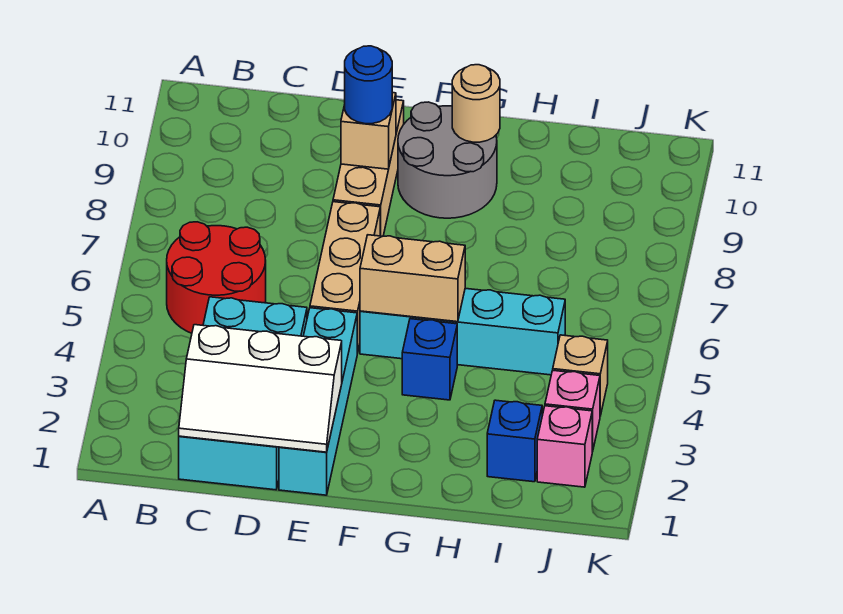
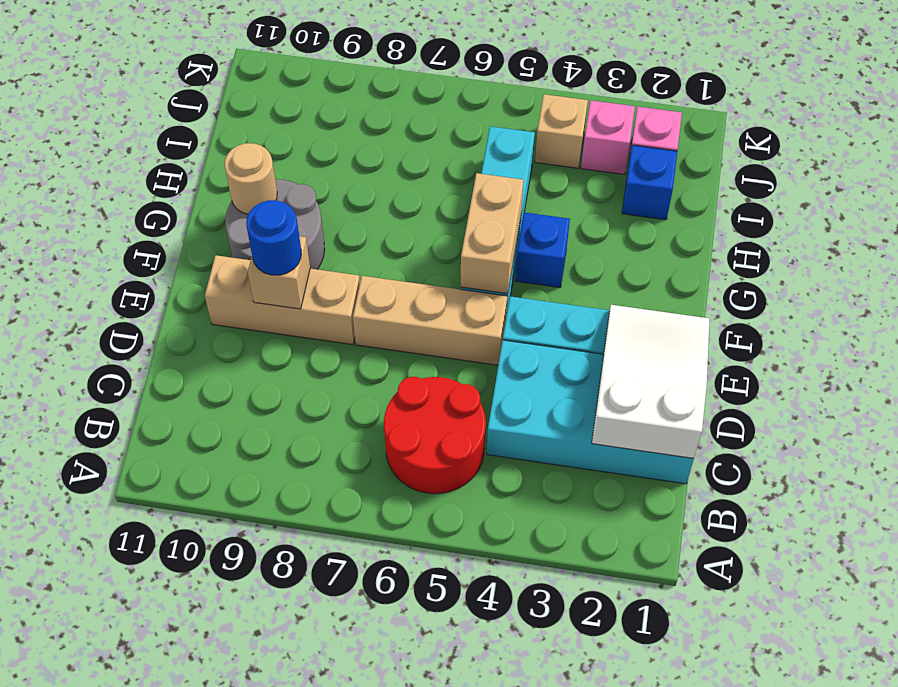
white 2x3 slope [179,325,342,452] -> white 2x3 slope turned to [592,305,709,458]

